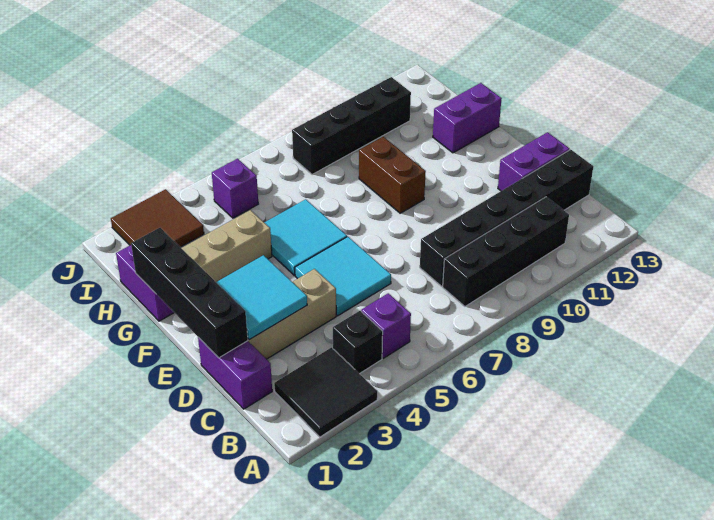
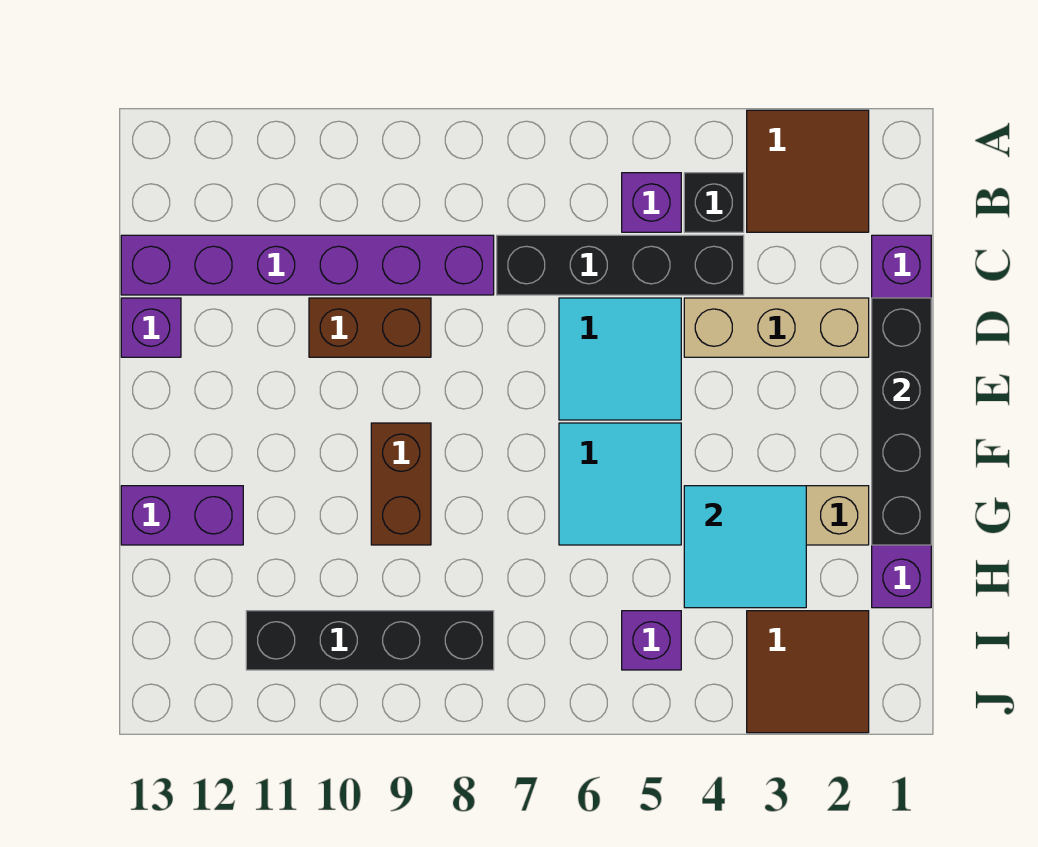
black 2x2 tile [274,348,377,437] -> brown 2x2 tile [747,110,869,232]
black 1x4 brick [443,197,569,306] -> black 1x4 brick moved to [497,235,744,295]
black 1x6 brick [420,150,593,286] -> purple 1x6 brick [121,235,494,295]
cyan 2x2 tile [216,255,307,340] -> cyan 2x2 tile moved to [684,486,806,608]
none -> brown 1x2 brick [309,298,431,357]
purple 1x2 brick [498,132,570,191] -> purple 1x1 brick [121,298,181,357]

